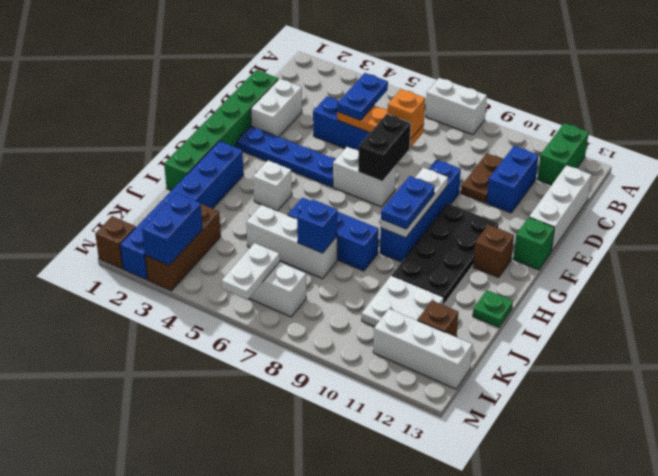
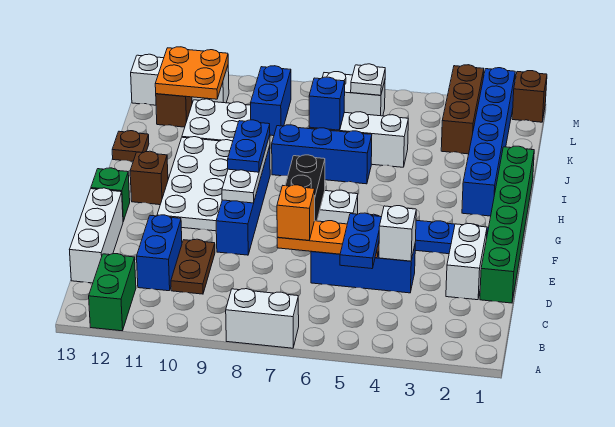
black 2x4 plate [392,203,498,304] -> white 2x4 plate [157,137,233,231]
white 1x1 brick [253,160,292,211] -> white 1x1 brick moved to [379,206,416,261]
green 1x1 plate [473,290,513,327] -> brown 1x1 plate [112,131,149,161]
none -> orange 2x2 plate [155,47,228,99]
blue 1x2 brick [142,193,202,265] -> blue 1x2 brick moved to [251,66,291,136]
white 1x2 plate [222,243,280,299] -> white 1x1 plate [351,64,385,95]

